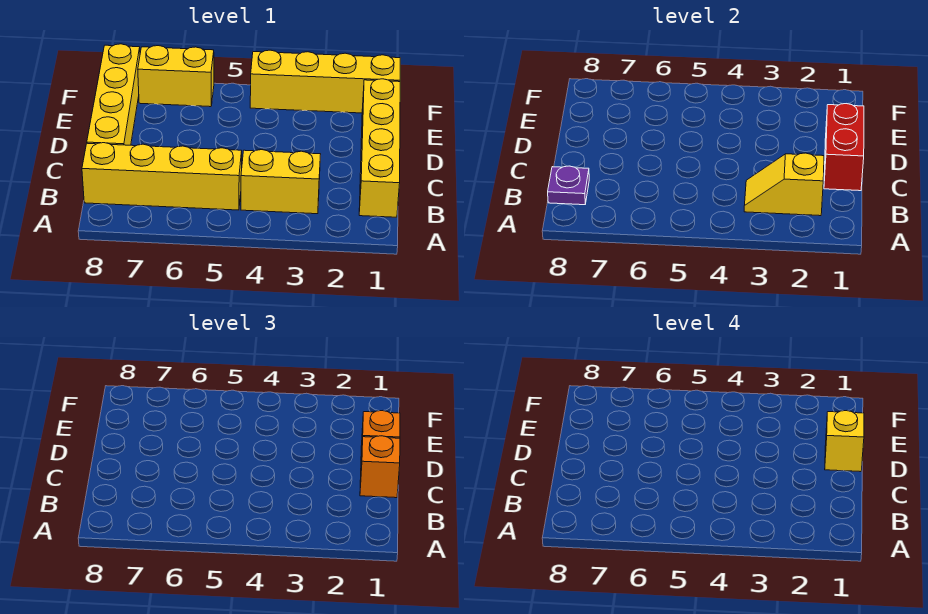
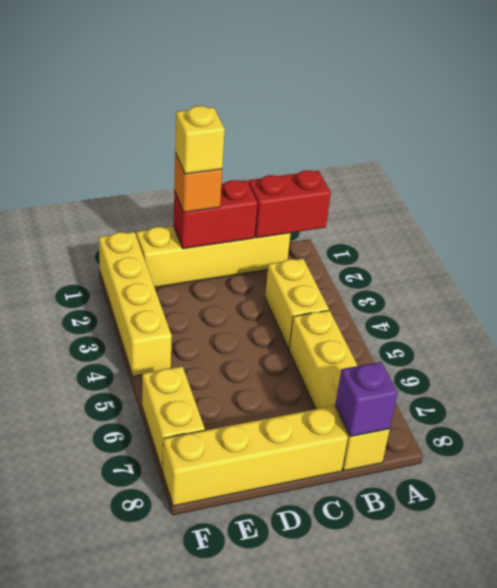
none -> red 1x2 brick [248,170,331,238]
yellow 1x2 slope [744,153,824,216] -> none
purple 1x1 plate [548,166,589,205] -> purple 1x1 brick [335,362,398,437]
orange 1x1 brick [360,436,400,498] -> none

